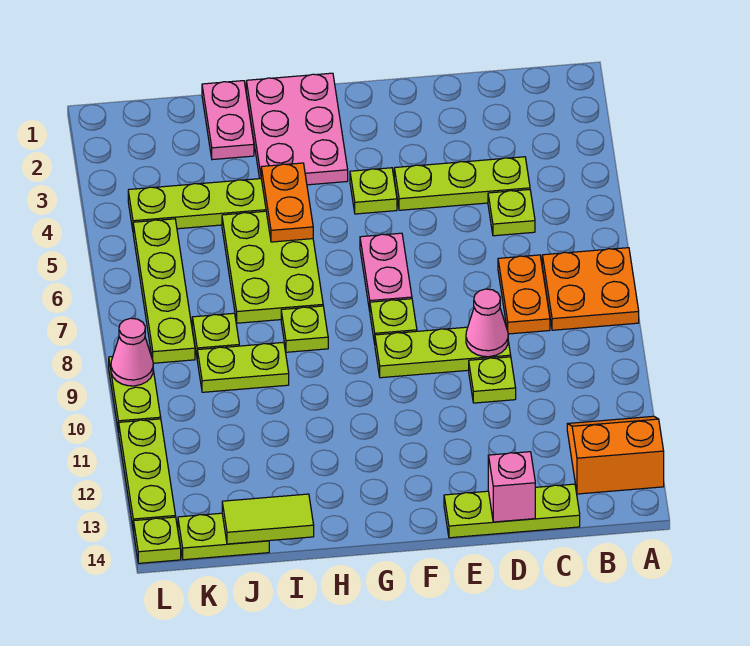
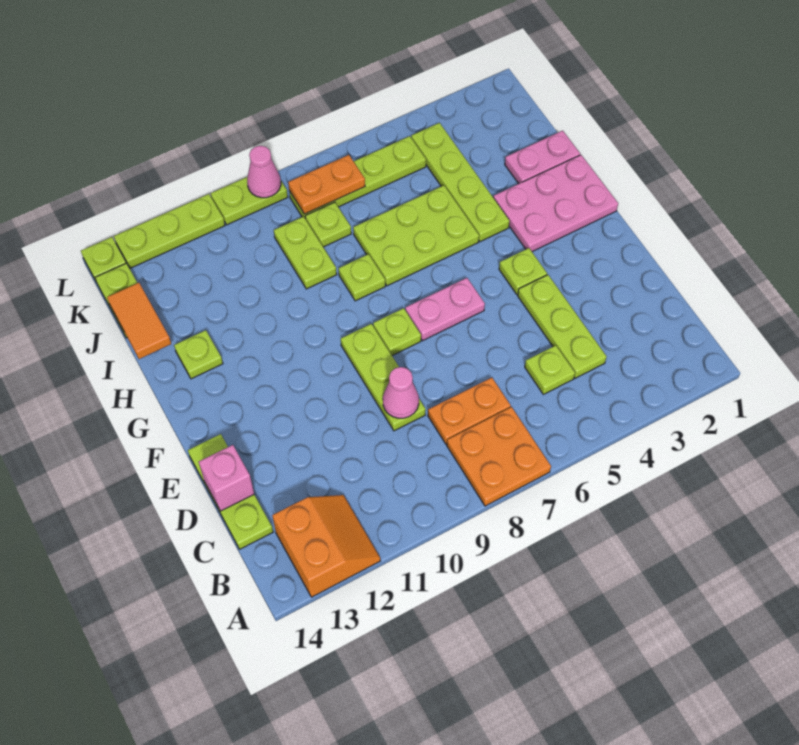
lime 1x1 plate [469,357,516,403] -> lime 1x1 plate moved to [174,330,223,379]
orange 1x2 plate [261,163,313,242] -> orange 1x2 plate moved to [288,155,365,214]
lime 1x2 tile [222,494,314,544] -> orange 1x2 tile [107,283,171,359]

